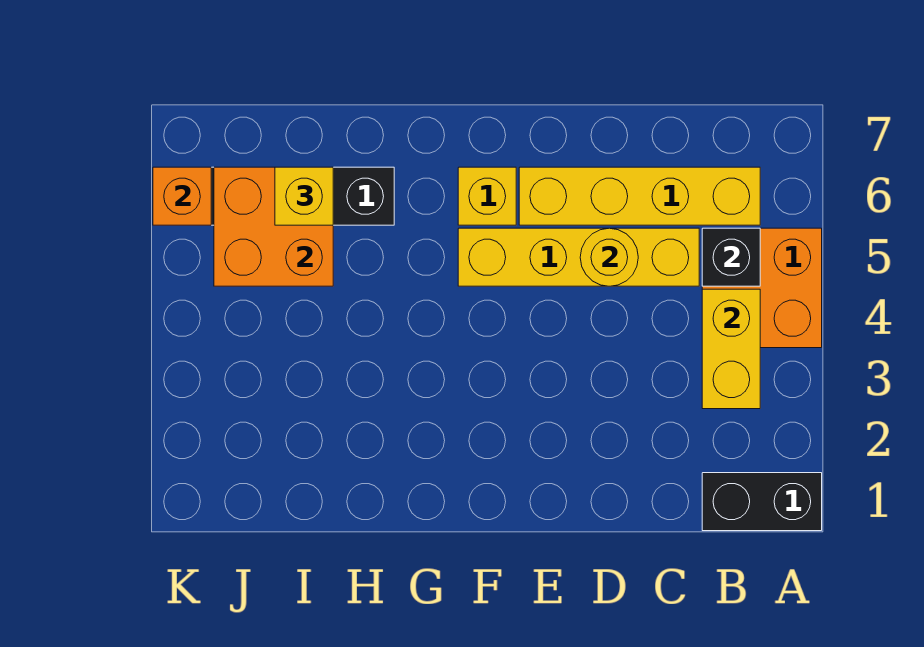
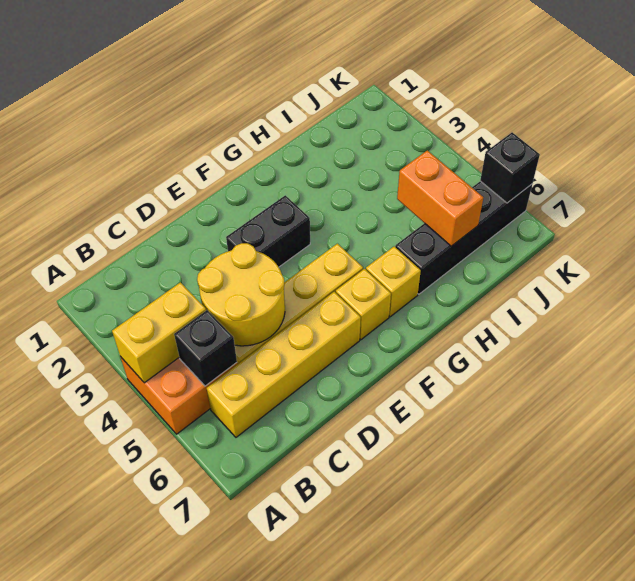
black 1x2 brick [702,473,822,531] -> black 1x2 brick moved to [226,195,310,267]
yellow 1x2 brick [702,289,760,409] -> yellow 1x2 brick turned to [112,282,206,383]
yellow 1x1 round brick [580,228,638,286] -> yellow 2x2 round brick [197,243,285,346]
orange 2x2 brick [214,167,333,286] -> orange 1x2 brick [397,150,483,246]
yellow 1x1 brick [275,167,333,225] -> yellow 1x1 brick moved to [366,246,421,317]
orange 1x1 brick [153,167,211,225] -> black 1x1 brick [480,132,540,203]

